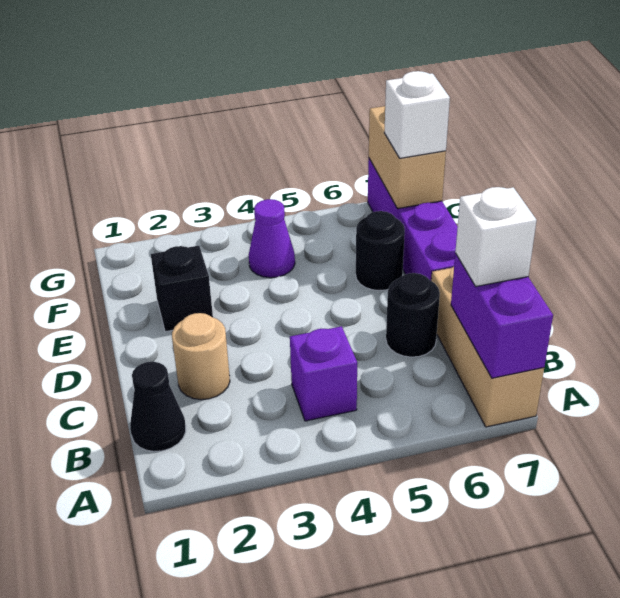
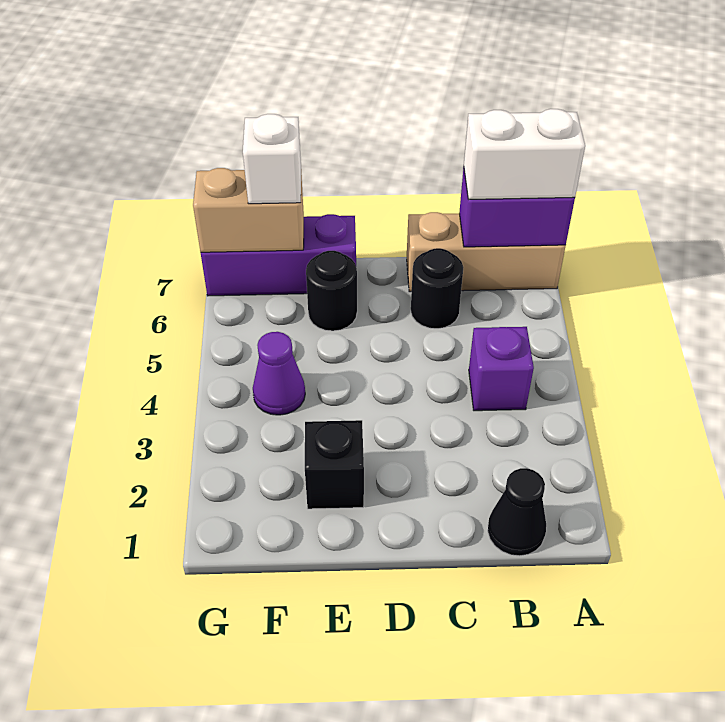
white 1x1 brick [455,187,537,286] -> white 1x2 brick [464,109,585,200]
tan 1x1 round brick [172,313,230,400] -> none
purple 1x4 brick [368,159,458,280] -> purple 1x3 brick [201,214,356,296]

